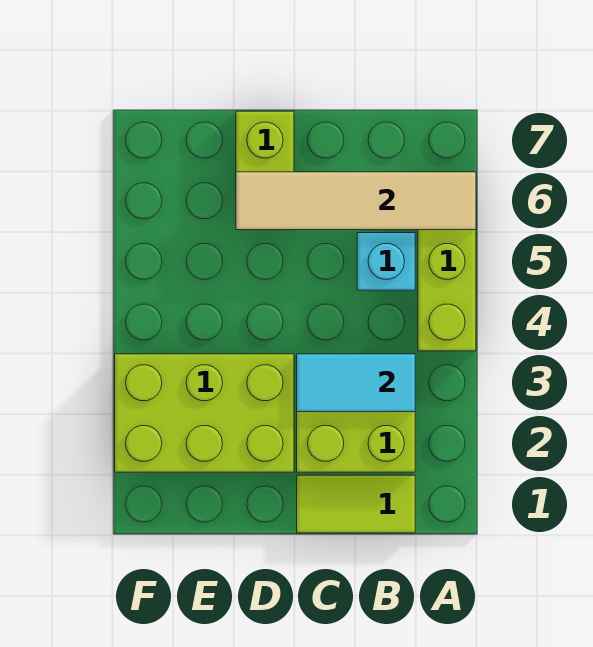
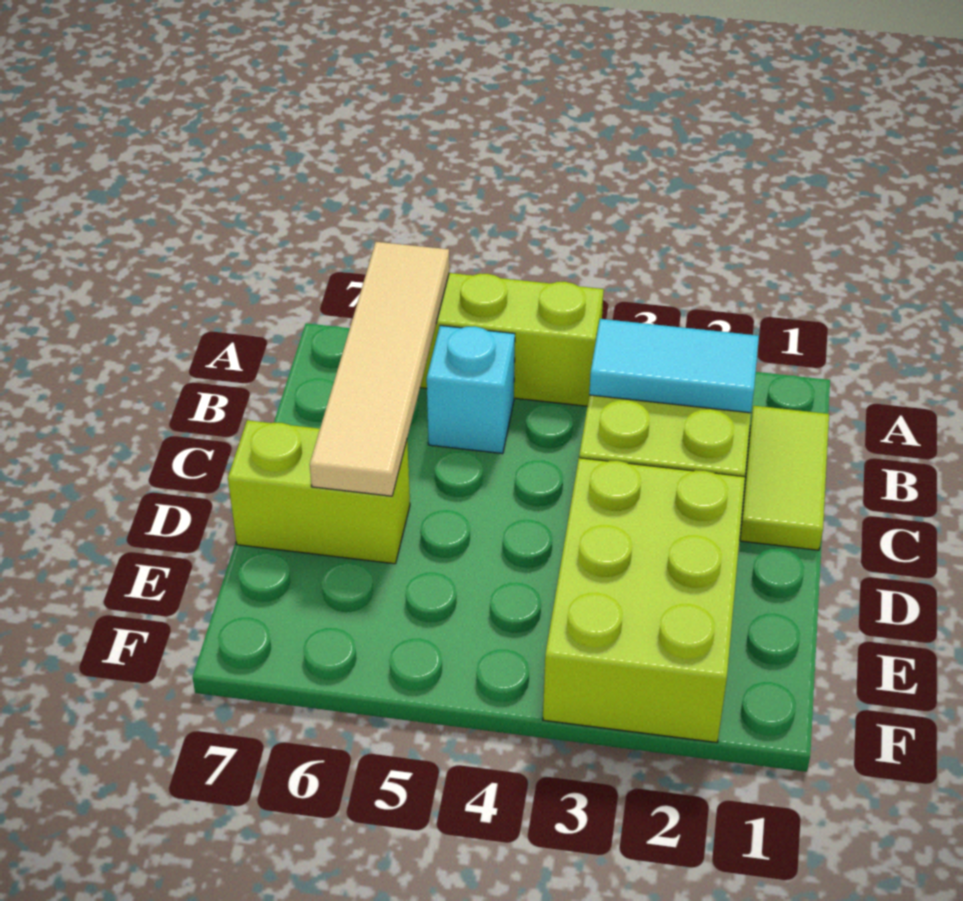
cyan 1x2 tile [297,354,415,412] -> cyan 1x2 tile turned to [589,319,759,413]

